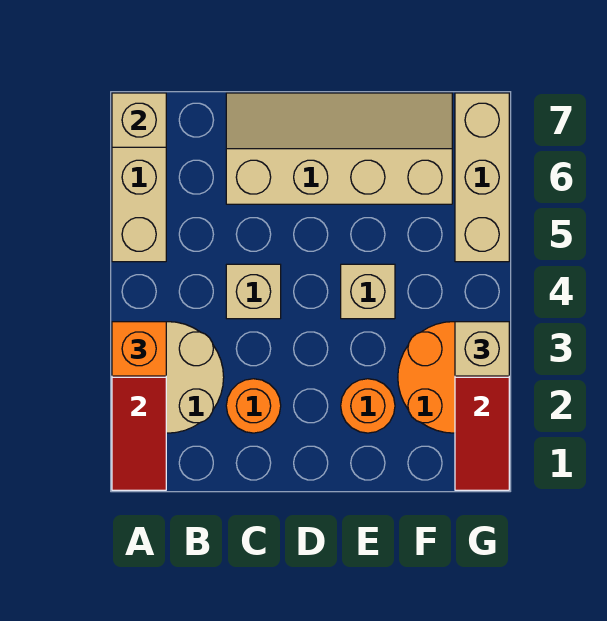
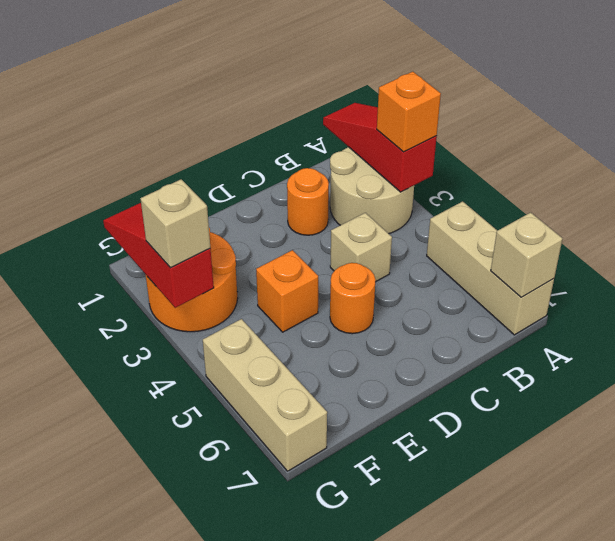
tan 2x4 slope [226,93,452,204] -> none
orange 1x1 round brick [341,379,395,433] -> orange 1x1 round brick moved to [330,263,375,334]
tan 1x1 brick [341,264,395,319] -> orange 1x1 brick [256,250,318,332]

